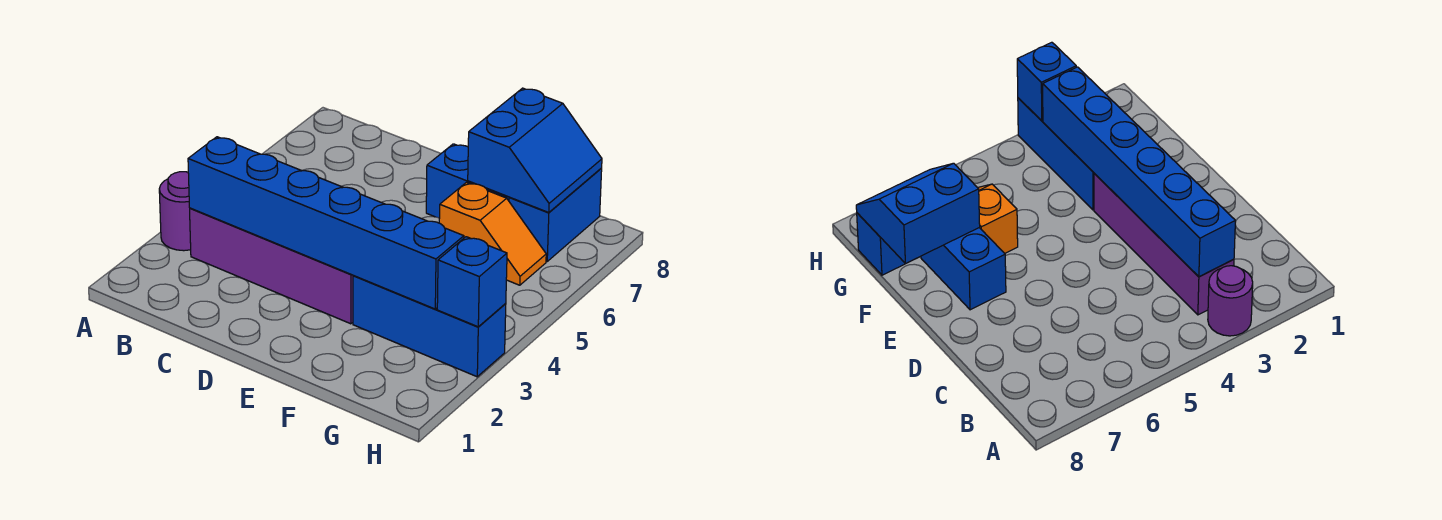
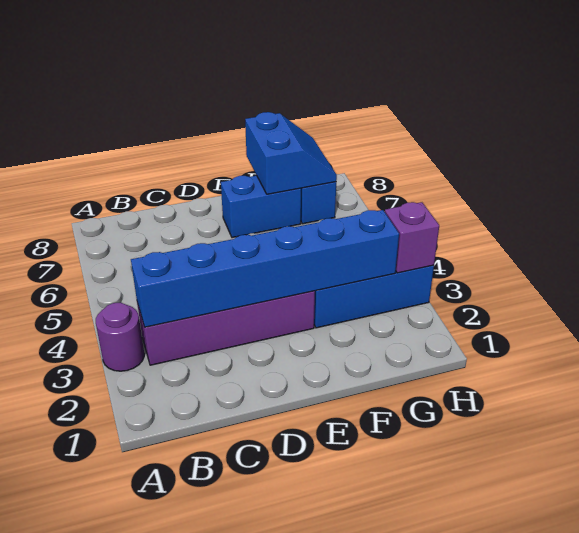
orange 1x2 slope [439,183,546,285] -> none
blue 1x1 brick [437,237,507,327] -> purple 1x1 brick [385,202,439,273]

